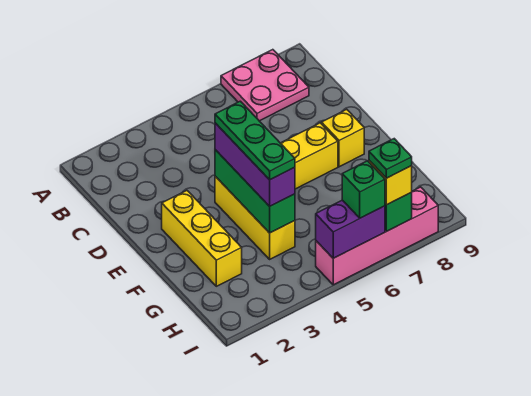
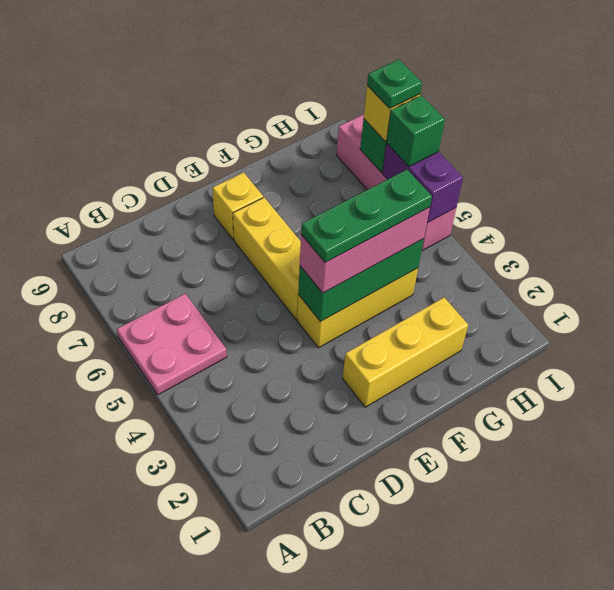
pink 2x2 plate [221,50,309,121] -> pink 2x2 plate moved to [117,294,227,395]
purple 1x3 brick [215,123,295,206] -> pink 1x3 brick [300,207,430,293]

